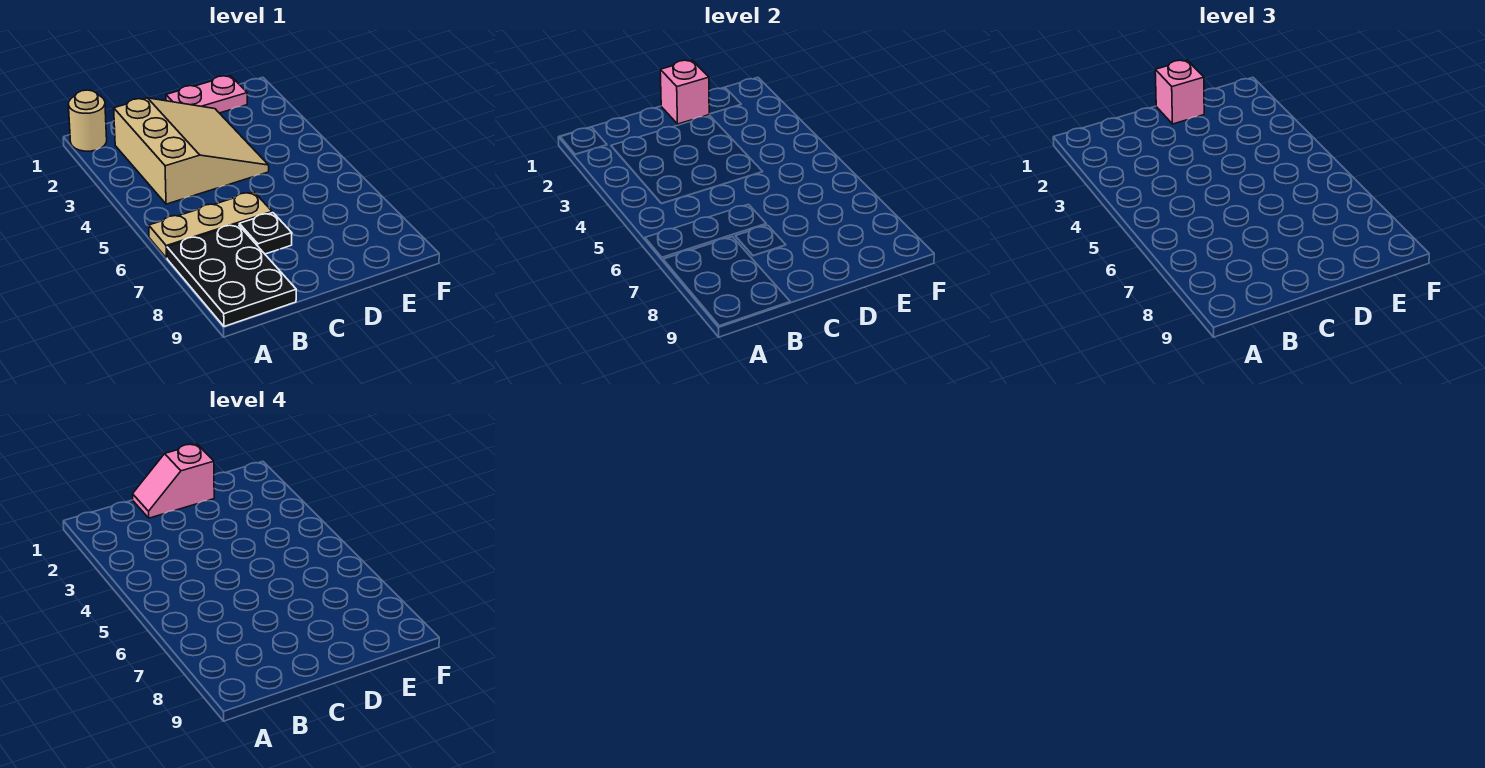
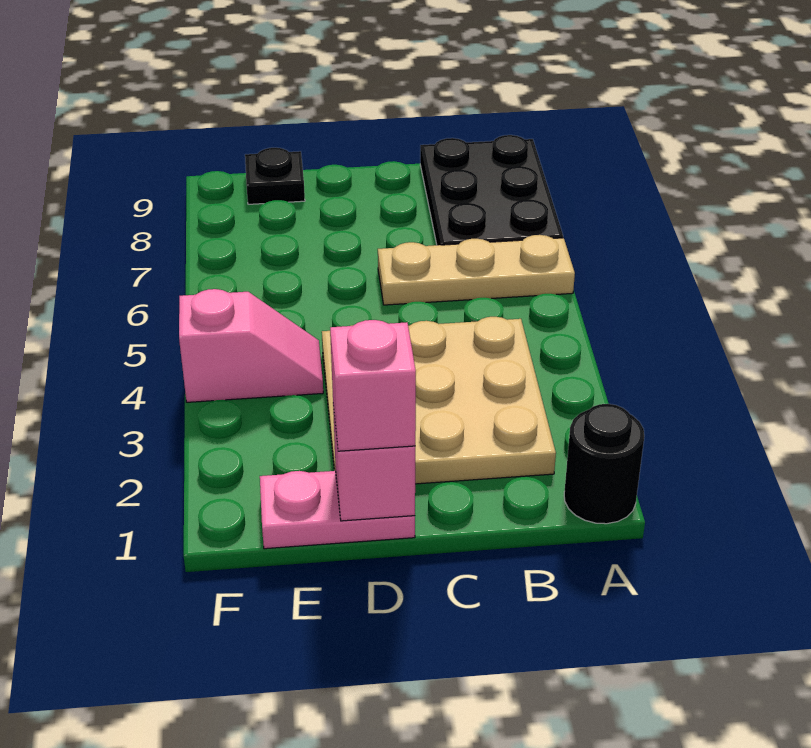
tan 1x1 round brick [68,90,107,151] -> black 1x1 round brick [564,404,644,524]
tan 3x3 slope [114,98,269,204] -> tan 3x3 plate [322,317,556,484]
pink 1x2 slope [133,444,214,518] -> pink 1x2 slope moved to [179,289,323,402]
black 1x1 plate [239,213,292,254] -> black 1x1 plate moved to [245,148,305,204]

